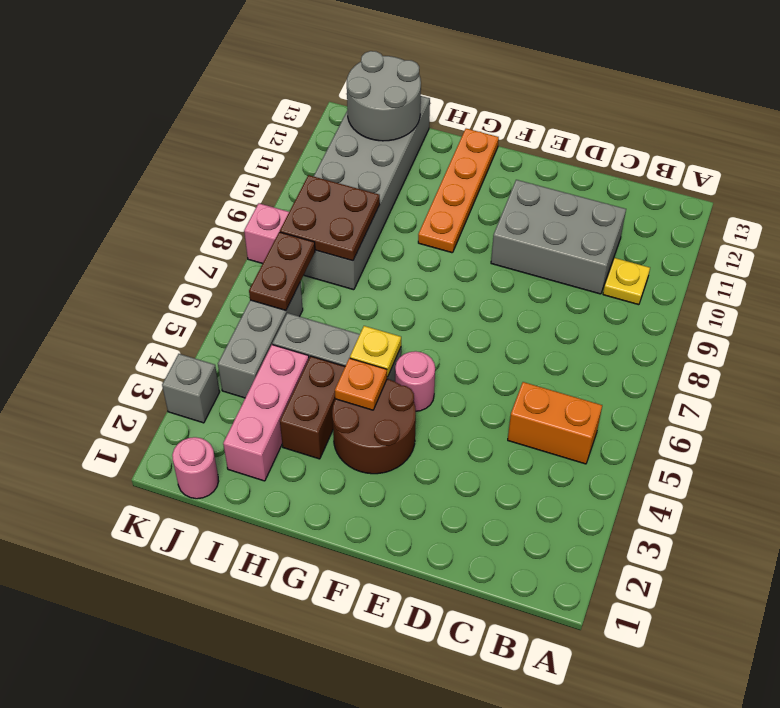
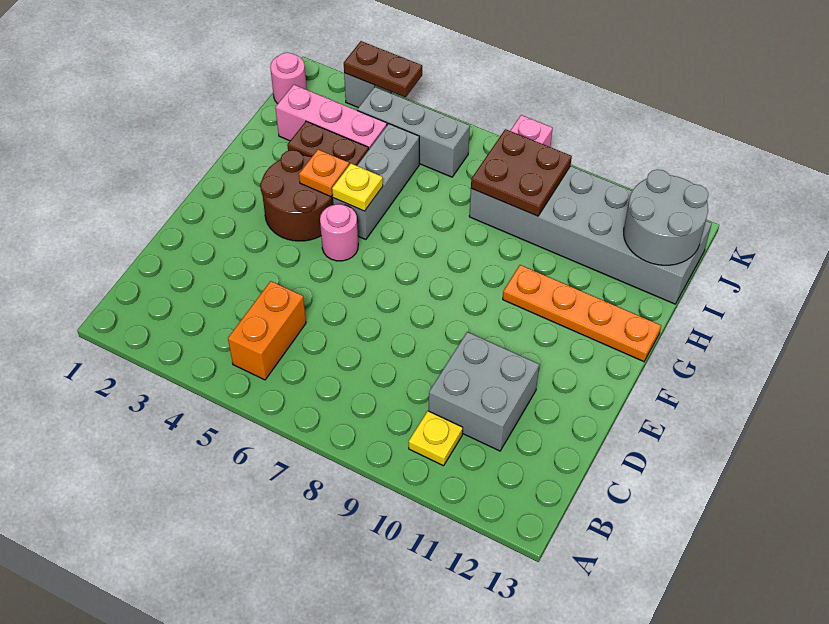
grey 2x3 brick [491,180,626,294] -> grey 2x2 brick [429,332,539,451]
brown 1x2 plate [249,232,315,310] -> brown 1x2 plate moved to [344,41,422,97]

